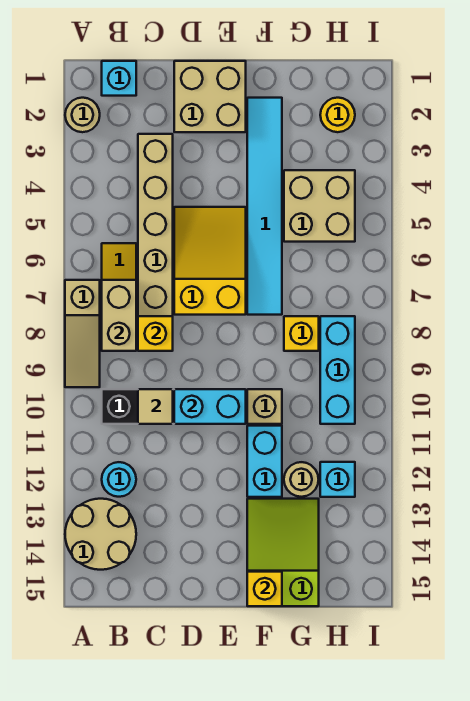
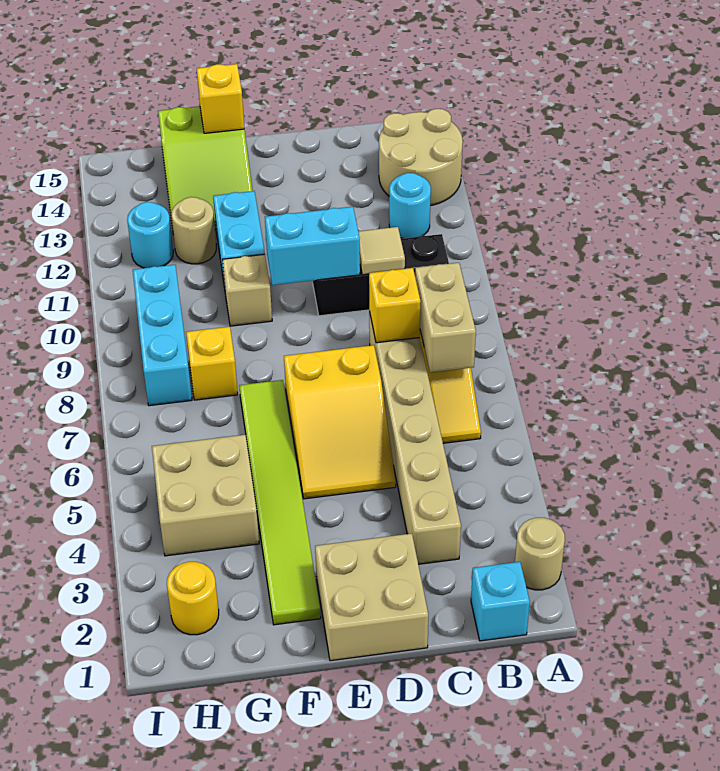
tan 1x3 slope [65,280,100,387] -> none
cyan 1x6 tile [247,98,282,315] -> lime 1x6 tile [239,380,321,625]
cyan 1x1 brick [320,462,355,497] -> cyan 1x1 round brick [127,202,173,268]

